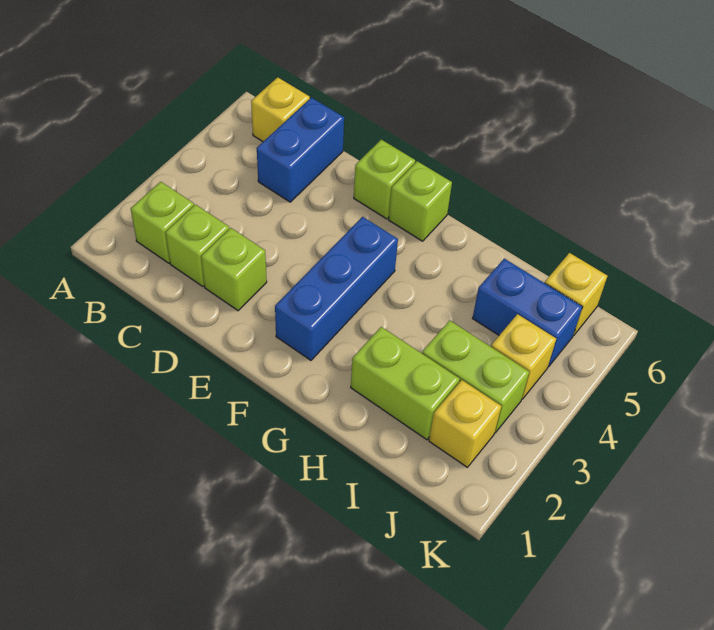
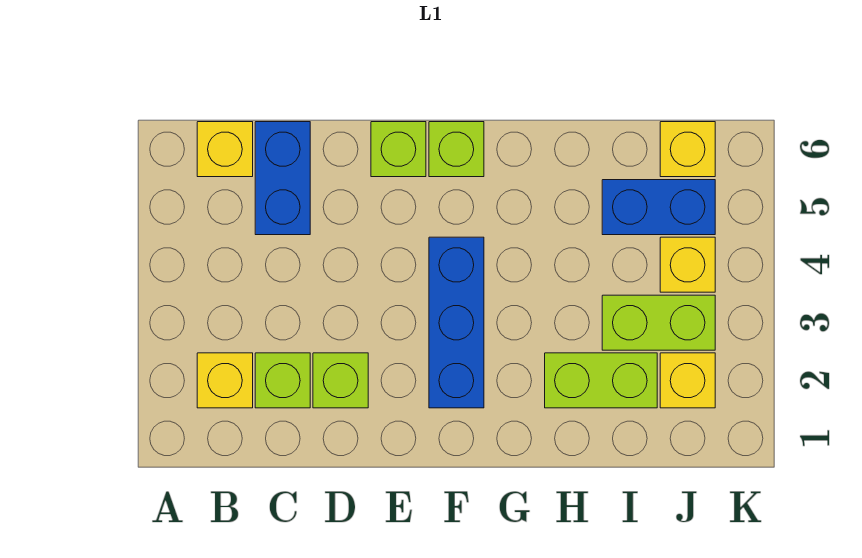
lime 1x1 brick [131,182,194,263] -> yellow 1x1 brick [197,353,253,408]

